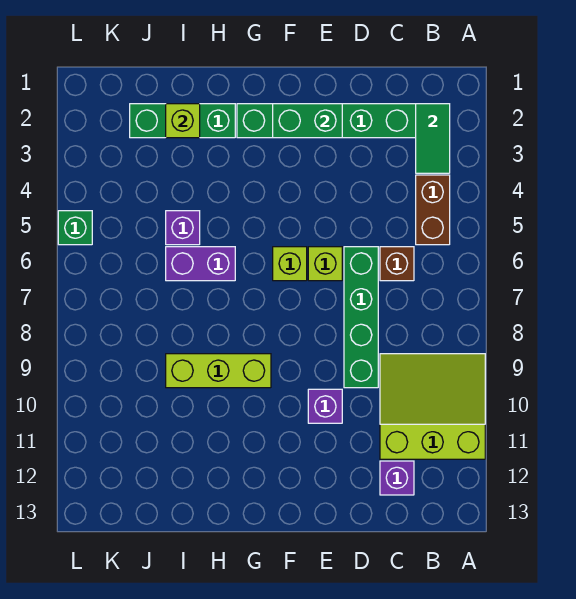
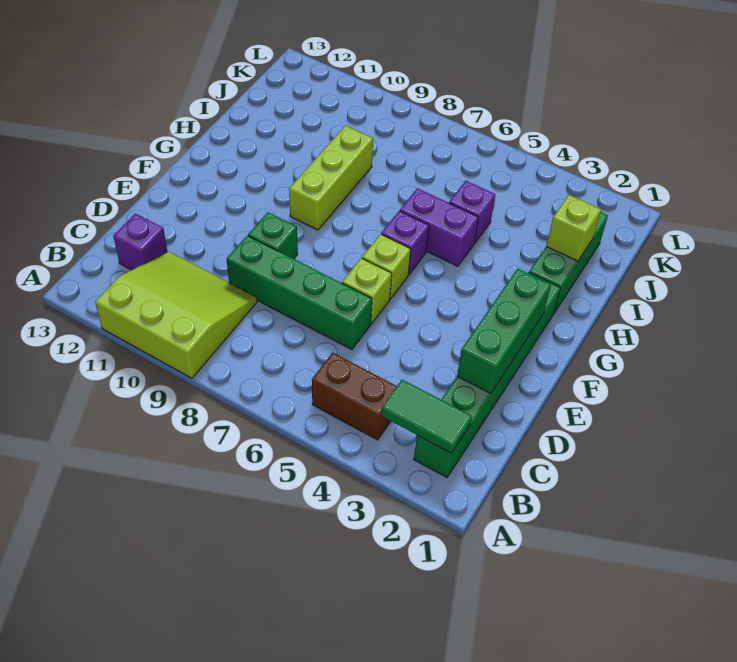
lime 3x3 slope [380,354,485,459] -> lime 3x3 slope turned to [95,251,257,378]
brown 1x1 brick [380,247,414,281] -> none
green 1x2 brick [273,104,342,138] -> green 1x3 brick [457,269,551,394]
purple 1x1 brick [308,389,342,423] -> purple 1x1 brick moved to [381,211,429,275]
purple 1x2 brick [166,247,235,281] -> purple 1x2 brick turned to [400,188,478,266]
green 1x1 brick [58,211,92,245] -> green 1x1 brick moved to [248,212,298,259]

